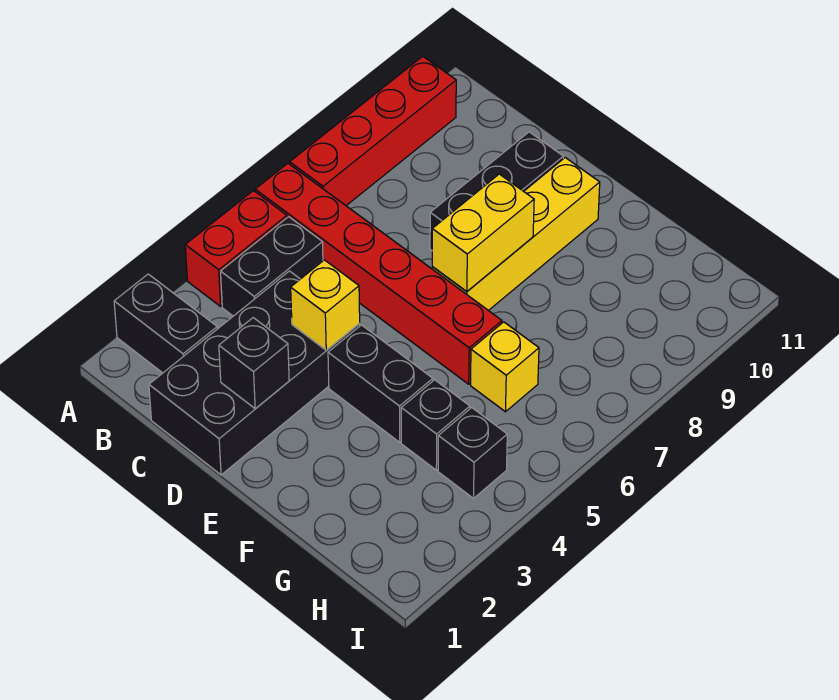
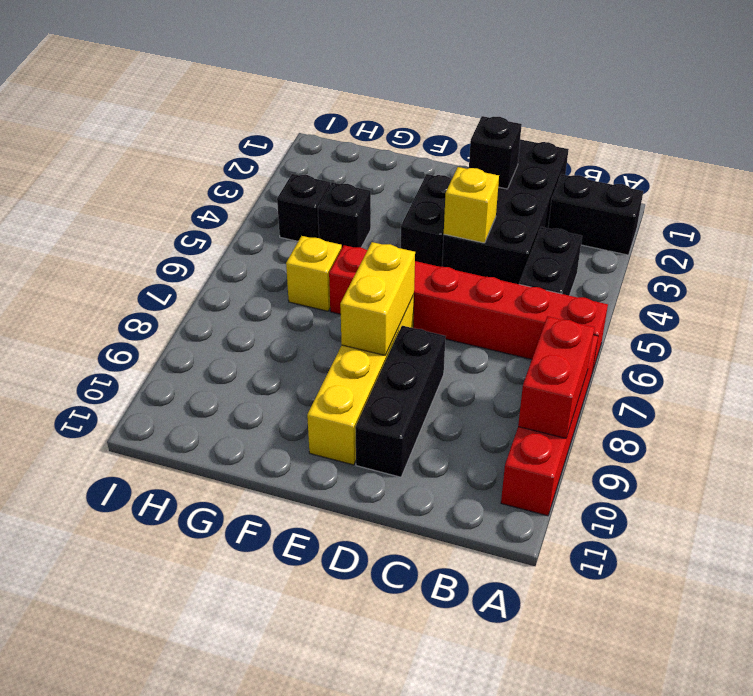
red 1x2 brick [185,191,287,306] -> red 1x2 brick moved to [518,316,595,438]
black 1x2 brick [328,325,433,442] -> black 1x2 brick turned to [401,174,452,267]

